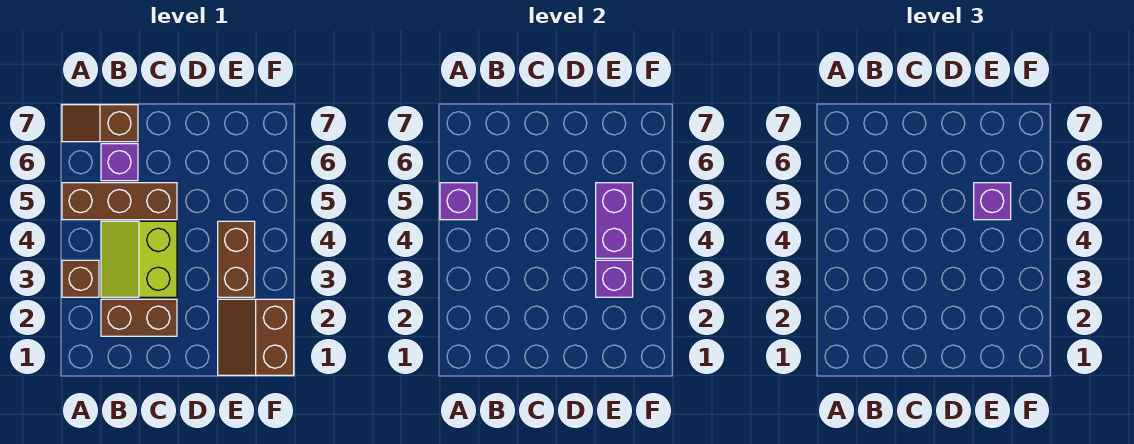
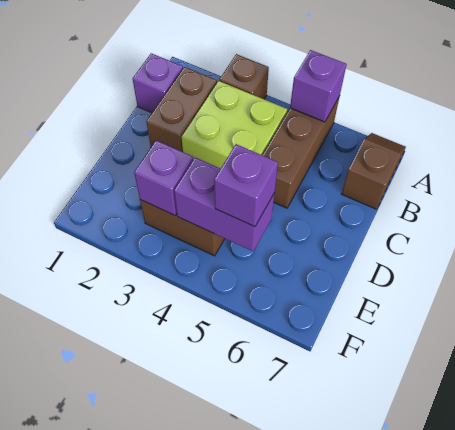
lime 2x2 slope [101,221,177,297] -> lime 2x2 brick [182,81,287,169]
purple 1x1 brick [101,144,138,181] -> purple 1x1 brick moved to [133,53,183,113]
brown 2x2 slope [218,299,294,375] -> none

